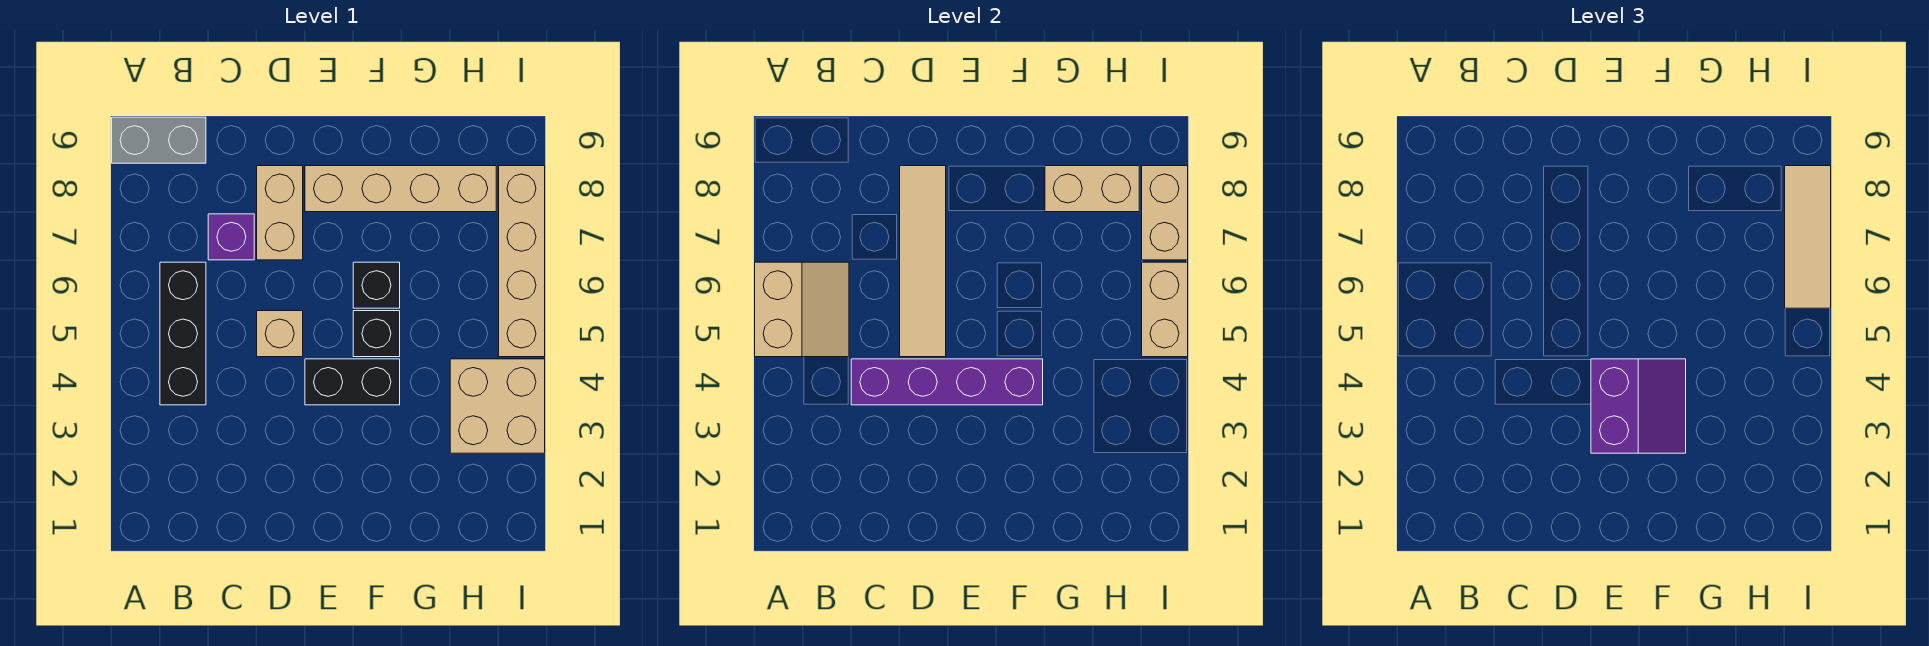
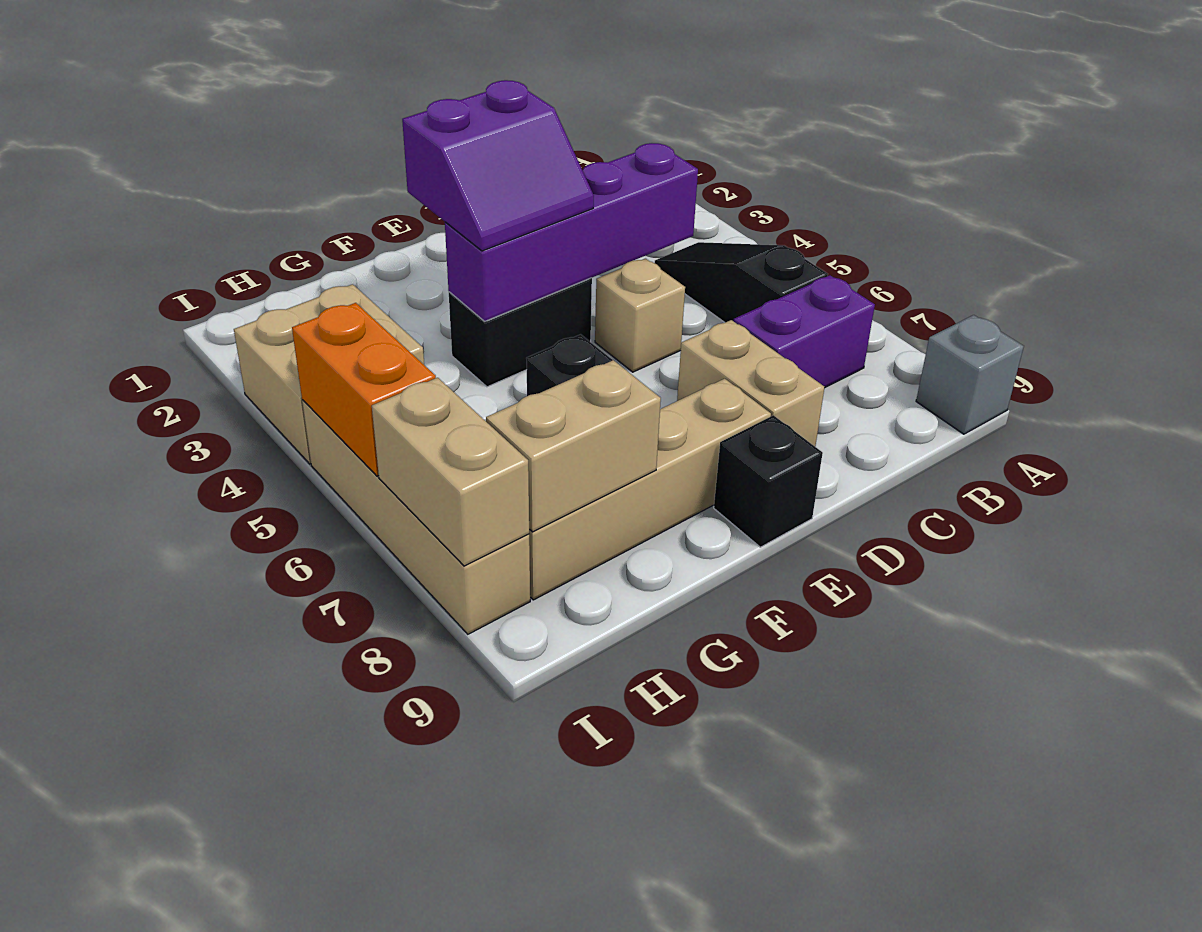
tan 2x2 slope [755,262,849,357] -> none
grey 1x2 brick [112,117,206,163] -> grey 1x1 brick [916,315,1024,434]
black 1x3 brick [160,262,206,405] -> black 1x3 slope [655,242,828,323]
purple 1x1 brick [208,214,254,260] -> purple 1x2 brick [734,275,875,387]
tan 1x4 tile [900,166,946,357] -> none
purple 2x2 slope [1591,359,1686,453] -> purple 2x2 slope turned to [402,80,594,251]
black 1x1 brick [353,311,400,357] -> black 1x1 brick moved to [714,415,823,547]
tan 1x2 brick [1142,262,1188,357] -> orange 1x2 brick [292,303,436,476]
tan 1x3 tile [1785,166,1831,308] -> none

